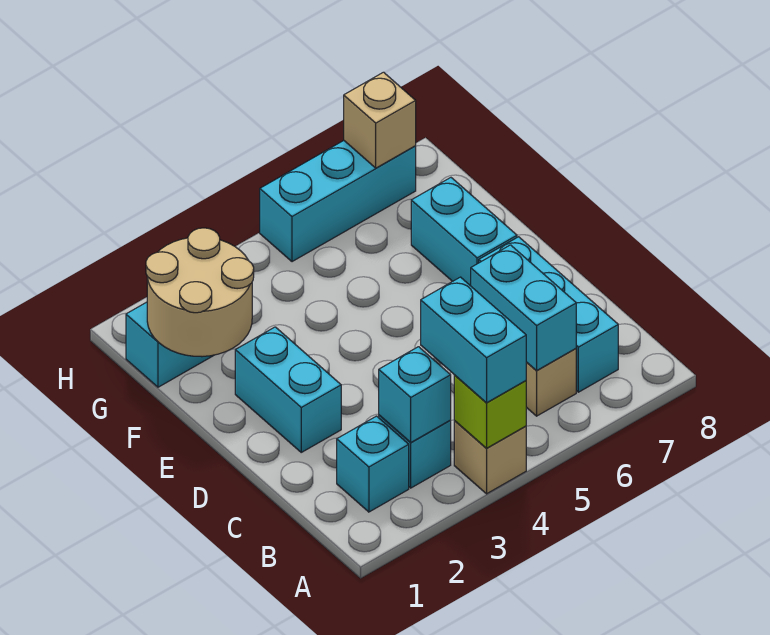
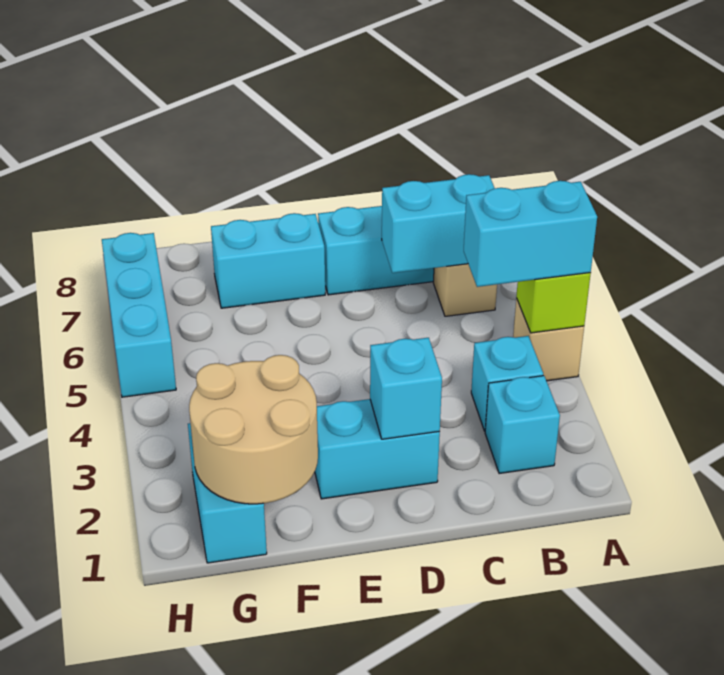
cyan 1x1 brick [379,347,451,442] -> cyan 1x1 brick moved to [370,338,442,439]
tan 1x1 brick [344,72,416,168] -> none

